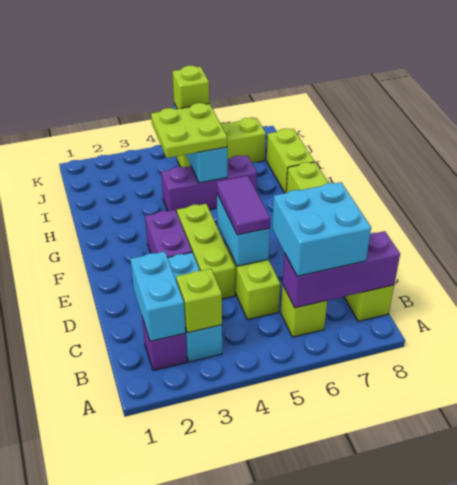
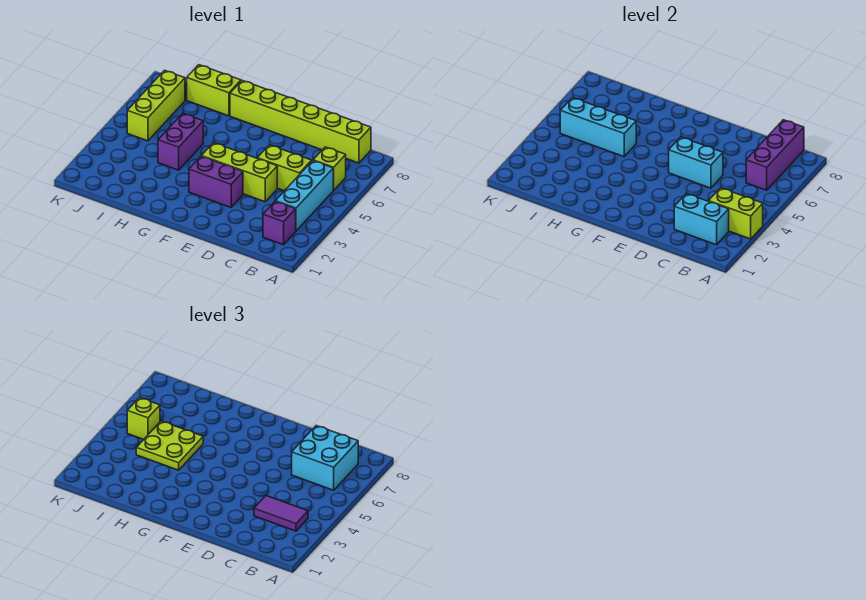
cyan 1x3 brick [168,252,222,362] -> cyan 1x3 brick turned to [276,161,333,231]
lime 1x1 brick [176,269,222,333] -> lime 1x2 brick [709,188,763,239]
purple 1x2 tile [217,176,270,235] -> purple 1x2 tile moved to [254,496,308,531]
purple 1x3 brick [161,156,257,213] -> purple 1x2 brick [158,113,203,170]

